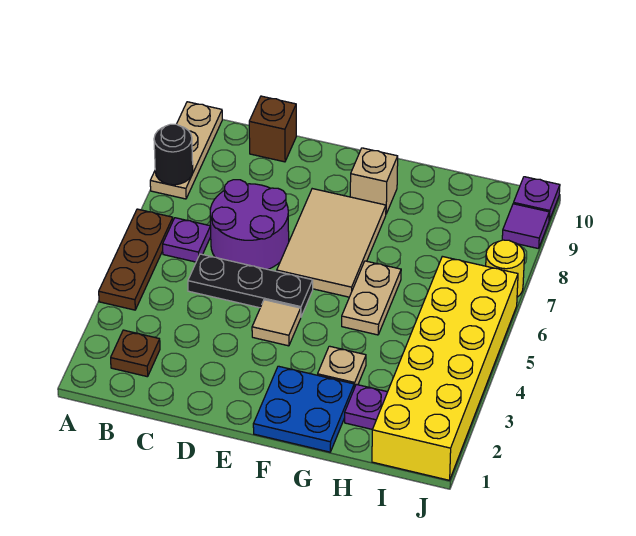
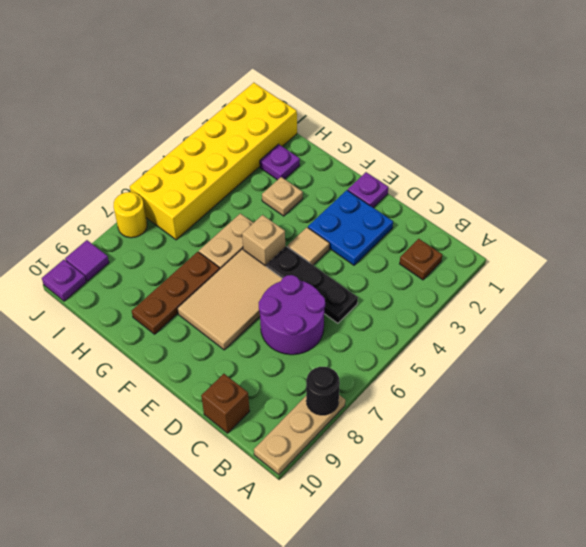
brown 1x3 plate [99,209,173,310] -> brown 1x3 plate moved to [132,252,220,334]
purple 1x1 plate [163,218,211,262] -> purple 1x1 plate moved to [348,172,388,208]
blue 2x2 plate [253,366,354,452] -> blue 2x2 plate moved to [308,190,393,265]
tan 1x1 brick [350,148,398,214] -> tan 1x1 brick moved to [242,215,285,266]

